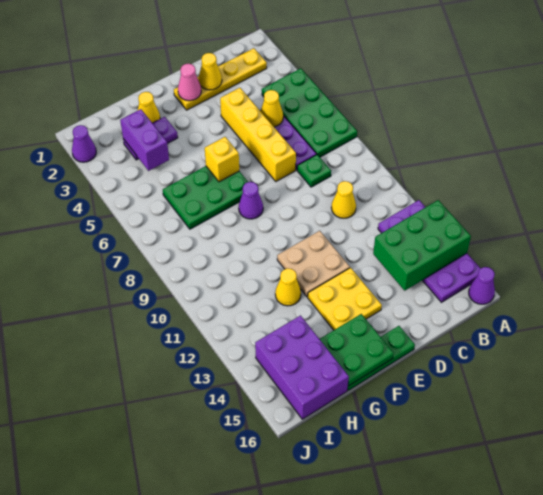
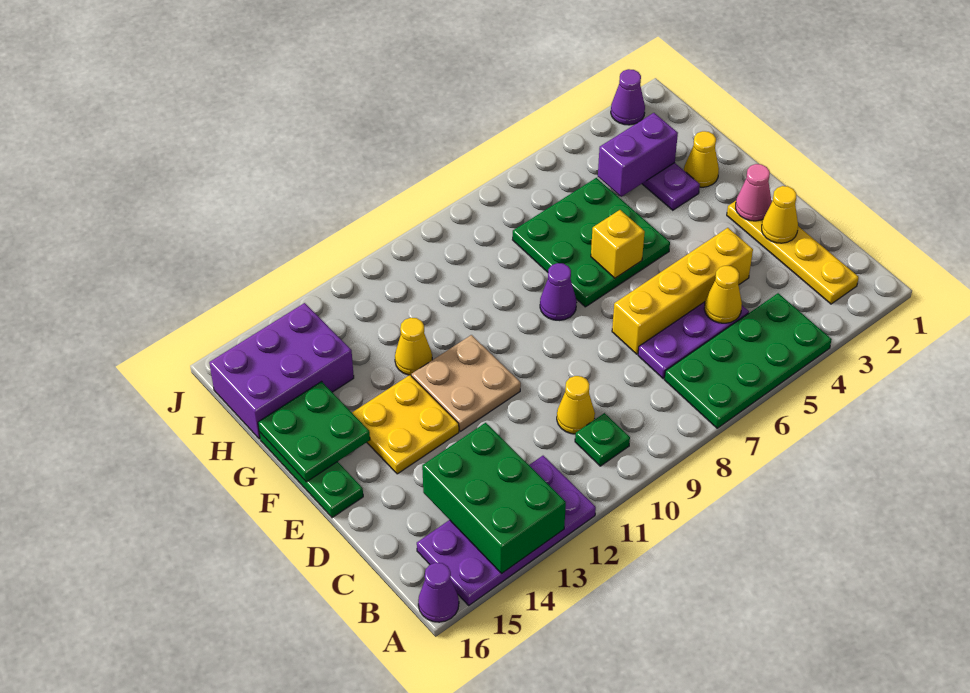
green 1x1 plate [297,155,331,187] -> green 1x1 plate moved to [575,413,630,466]
green 2x3 plate [163,166,248,229] -> green 3x3 plate [513,178,670,307]

